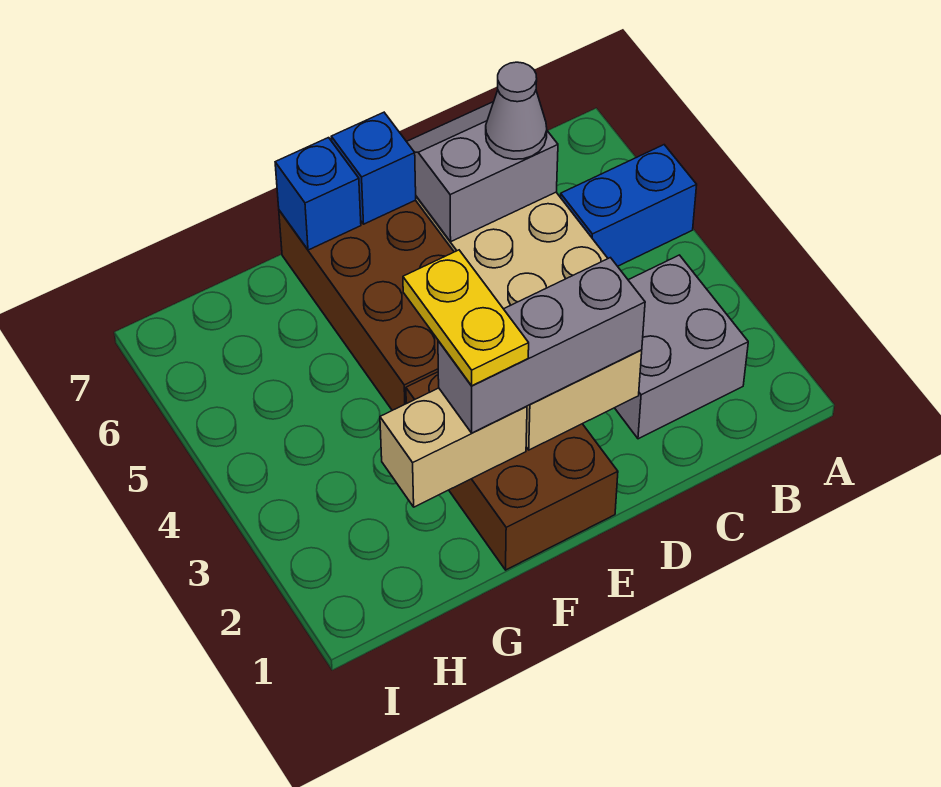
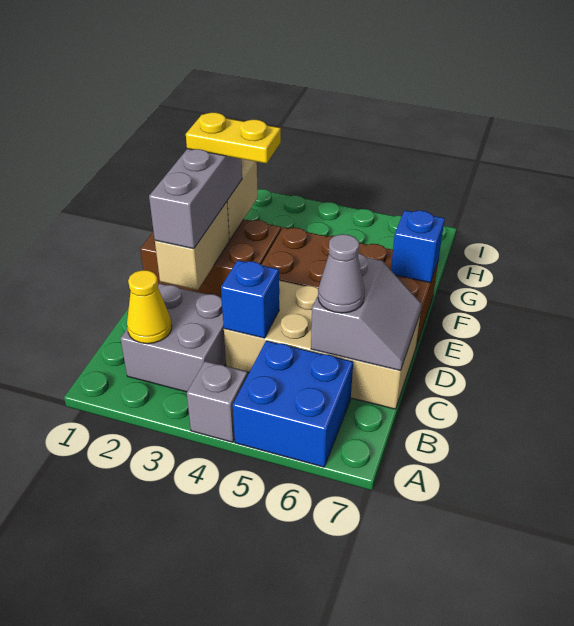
none -> grey 1x1 brick [187,361,248,442]
blue 1x2 brick [560,145,697,266] -> blue 2x2 brick [233,341,353,467]
none -> yellow 1x1 cone [127,270,172,344]
blue 1x1 brick [331,112,416,224] -> blue 1x1 brick moved to [221,260,279,338]

